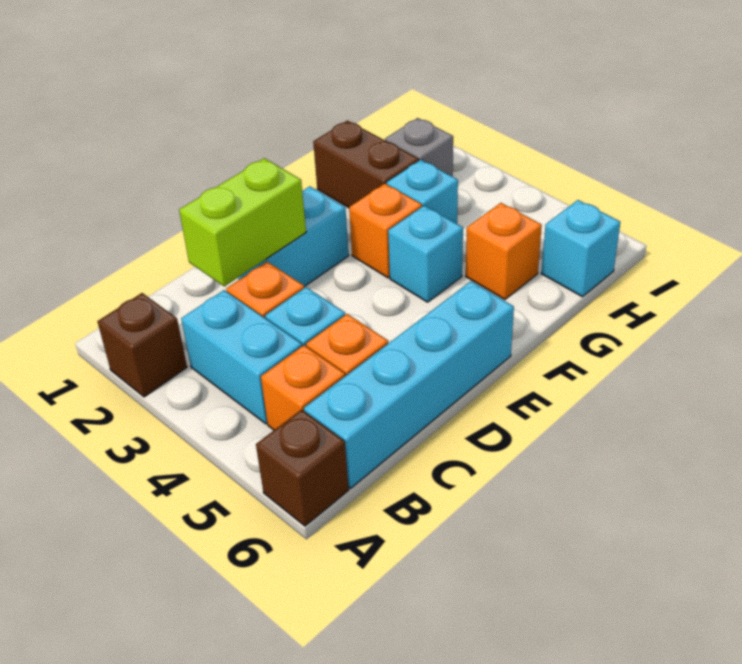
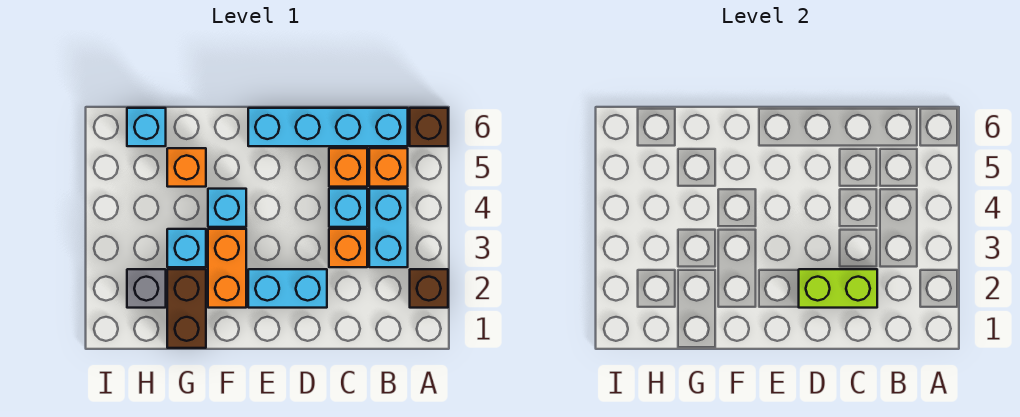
orange 1x1 brick [349,184,422,278] -> orange 1x2 brick [208,229,246,308]

